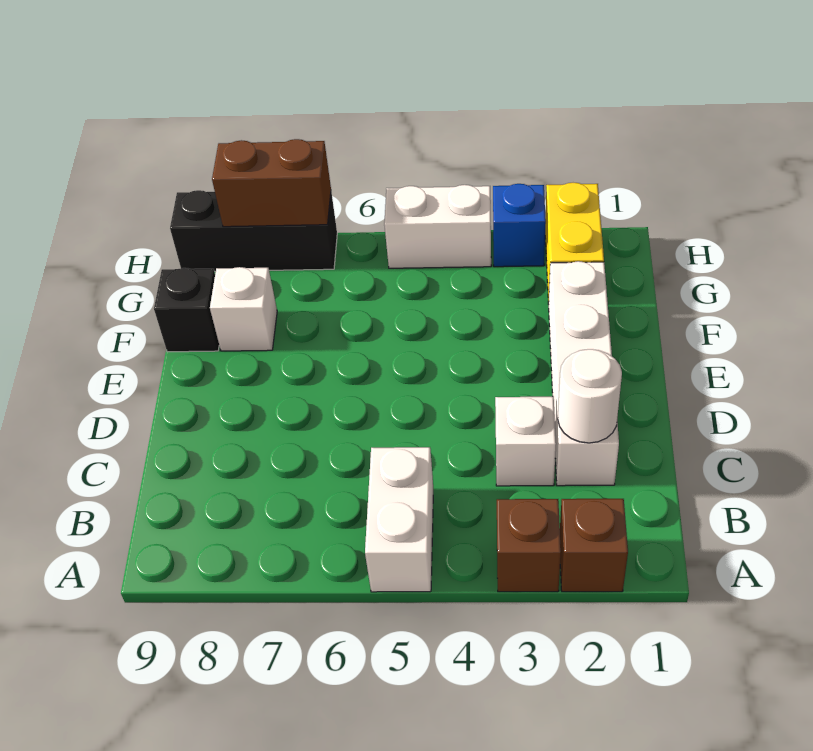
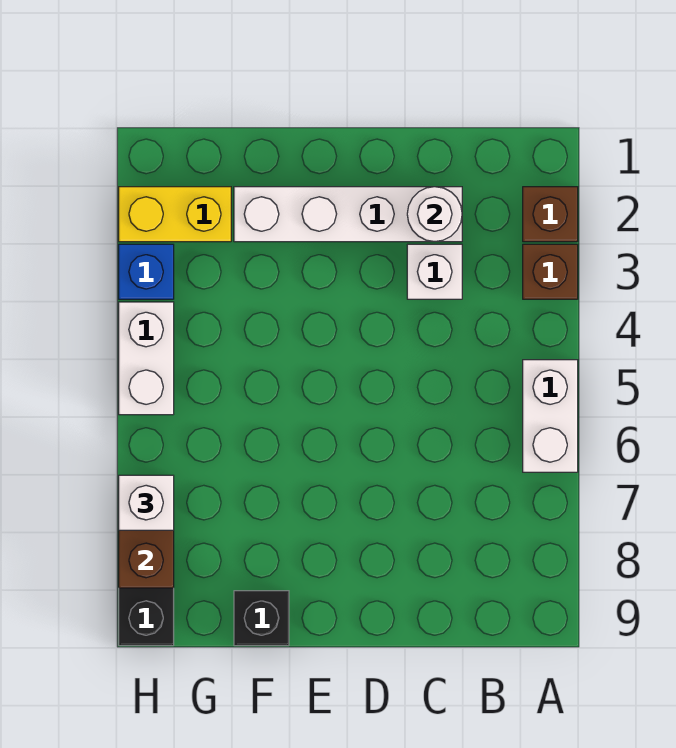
white 1x2 brick [365,447,433,592] -> white 1x2 brick turned to [523,360,578,472]
white 1x1 brick [210,267,277,351] -> white 1x1 brick moved to [119,475,174,530]

